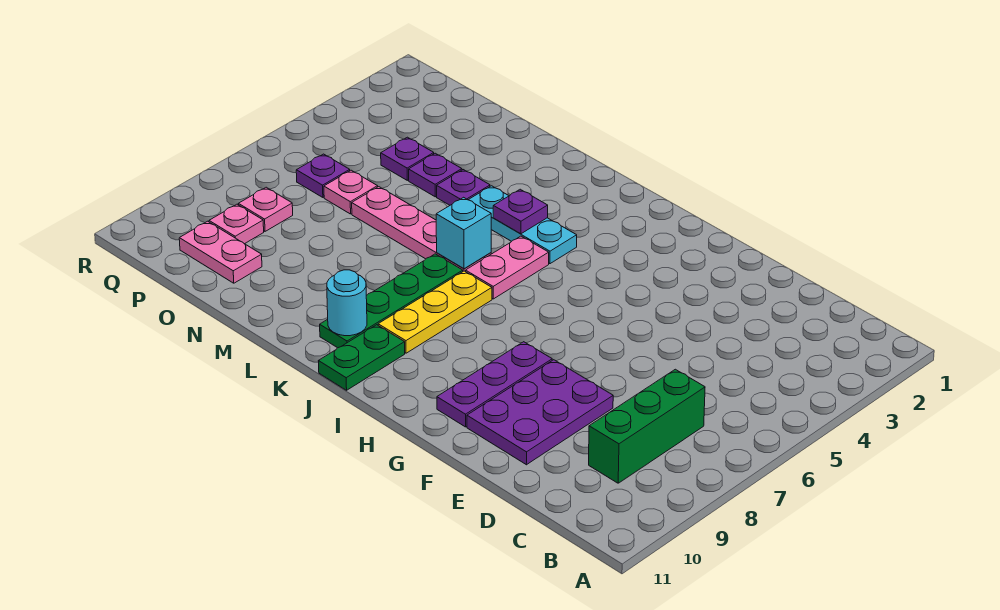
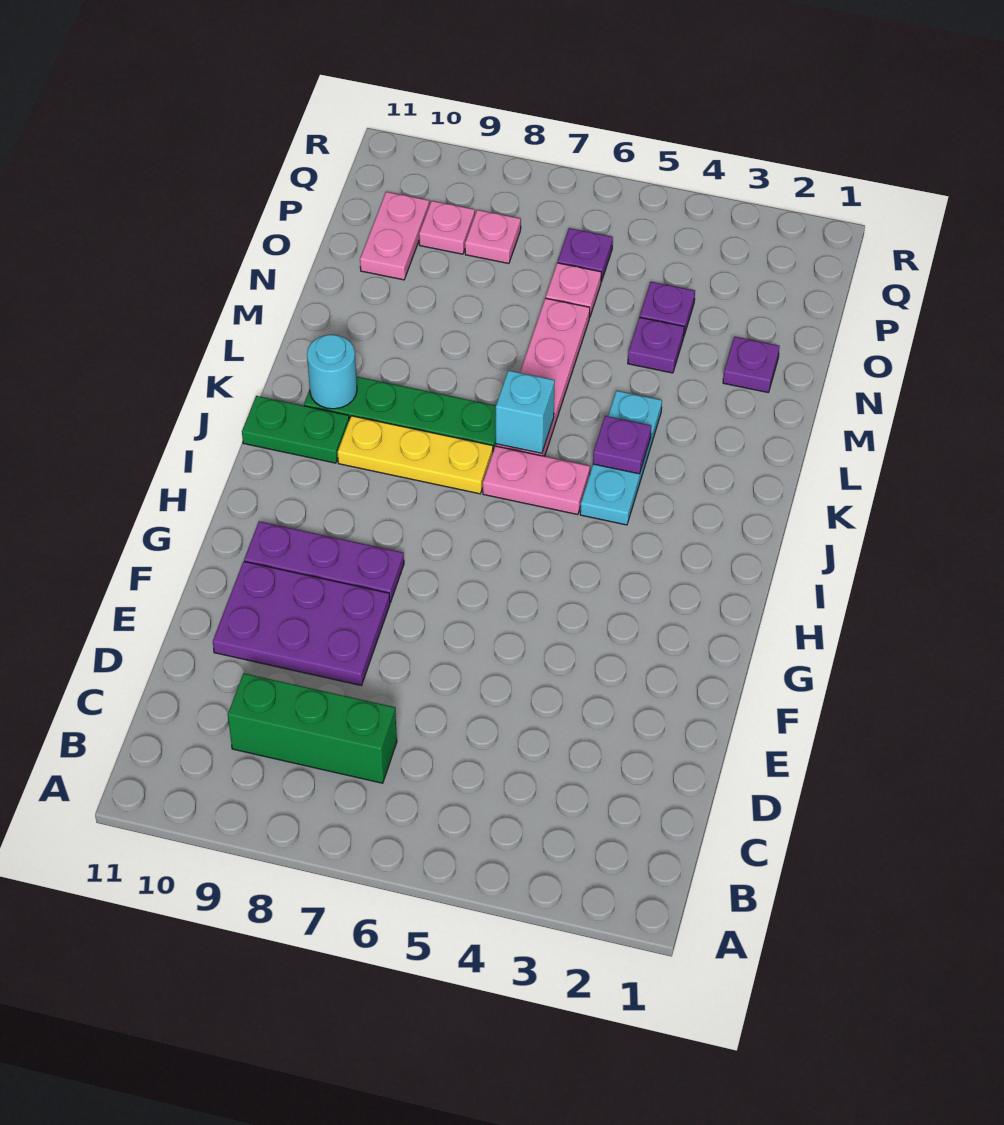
purple 1x1 plate [437,170,490,205] -> purple 1x1 plate moved to [723,337,780,392]

